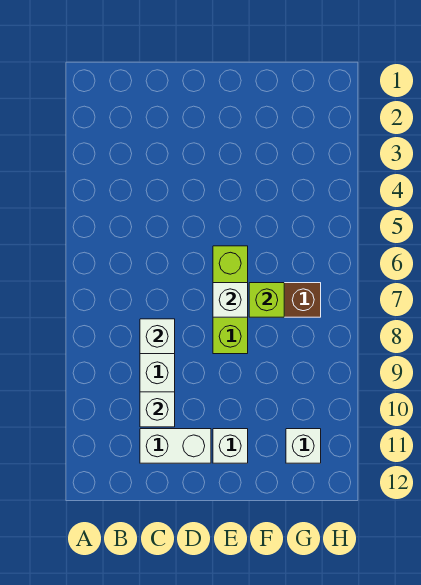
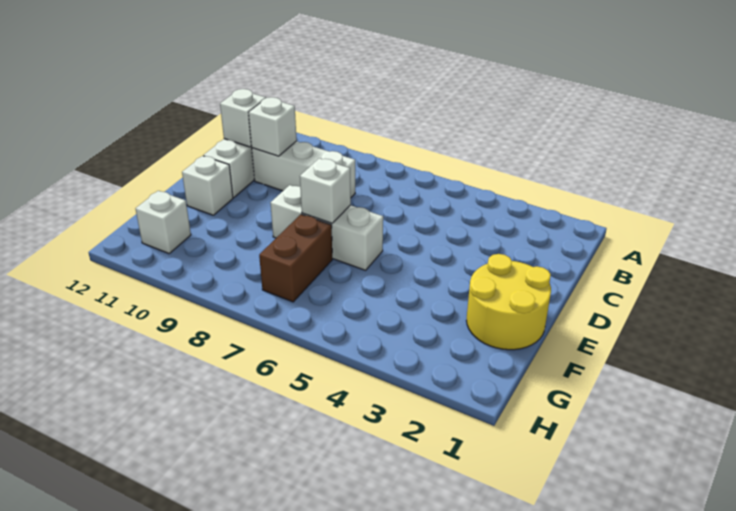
white 1x1 brick [140,319,175,354] -> white 1x1 brick moved to [220,89,266,147]
none -> yellow 2x2 round brick [466,254,551,350]
lime 1x3 brick [213,246,248,354] -> white 1x3 brick [271,185,383,270]
lime 1x1 brick [249,283,284,317] -> none

